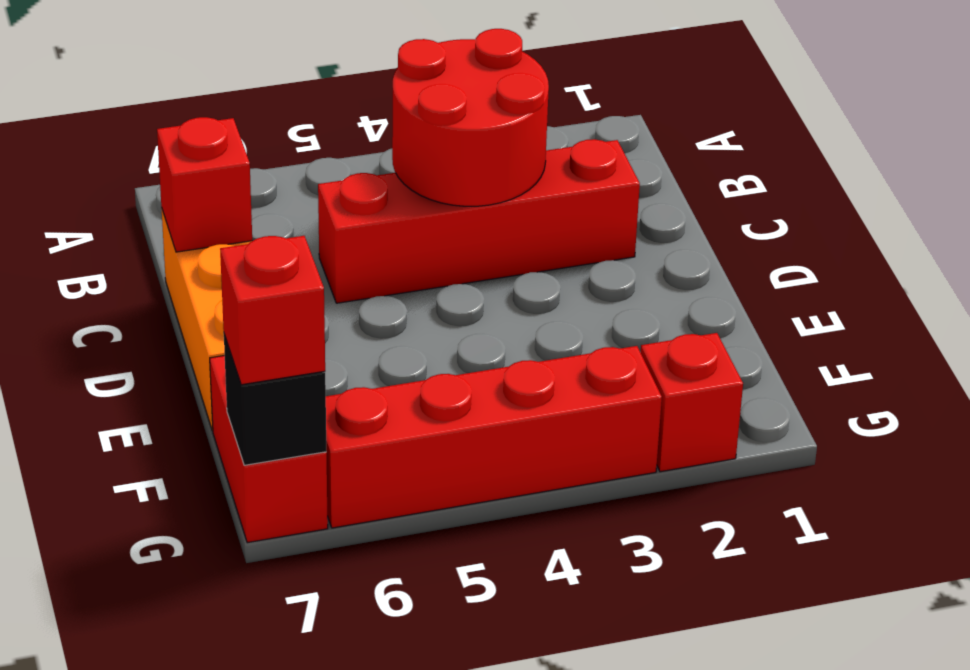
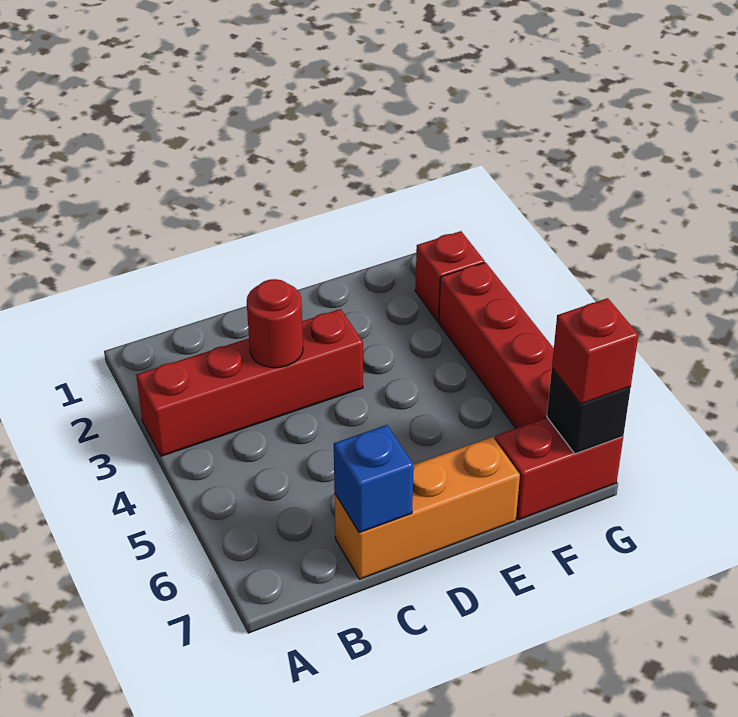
red 2x2 round brick [392,29,549,206] -> red 1x1 round brick [247,279,303,368]
red 1x4 brick [318,139,640,303] -> red 1x4 brick turned to [136,309,363,456]
red 1x1 brick [157,117,252,252] -> blue 1x1 brick [334,425,413,533]

